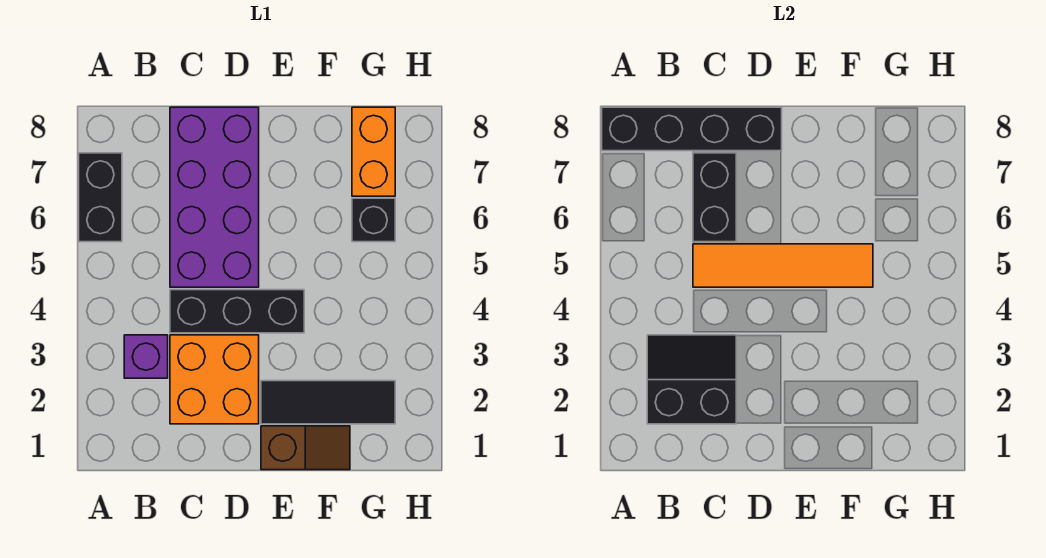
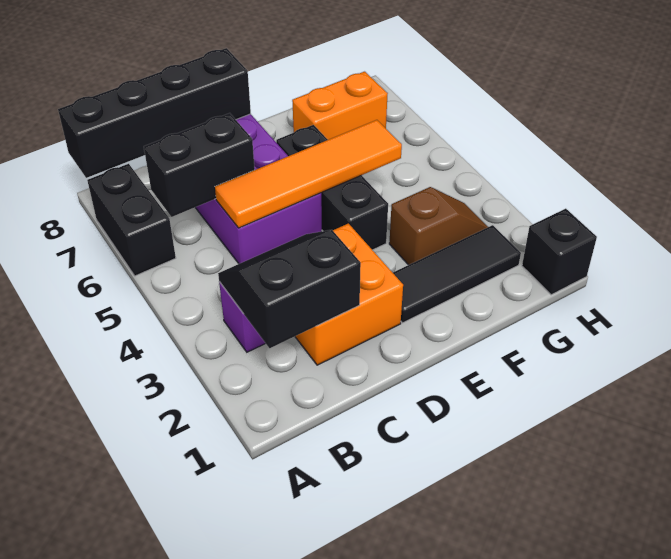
black 1x3 brick [170,290,304,333] -> black 1x3 brick turned to [276,125,388,250]
black 1x2 brick [693,153,736,242] -> black 1x2 brick turned to [144,113,255,217]
brown 1x2 slope [261,426,350,470] -> brown 1x2 slope moved to [389,187,488,265]
black 1x1 brick [352,198,395,242] -> black 1x1 brick moved to [522,209,597,295]
orange 1x2 brick [352,107,395,196] -> orange 1x2 brick turned to [292,72,388,140]

